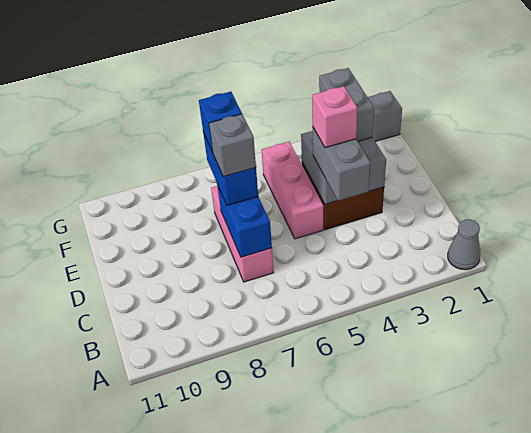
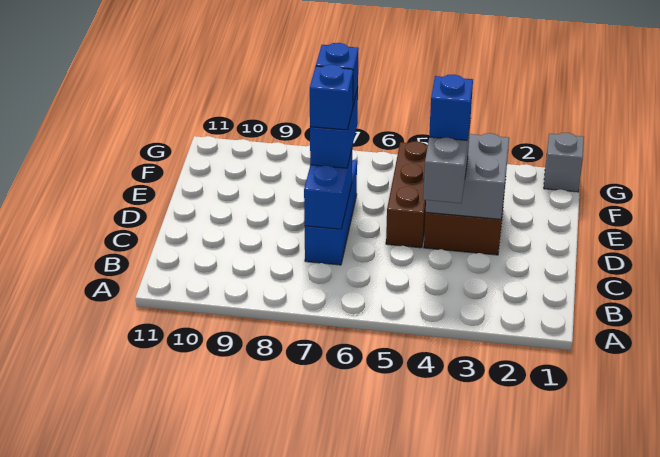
grey 1x1 cone [448,219,480,270] -> none
pink 1x3 brick [211,186,274,282] -> blue 1x3 brick [305,160,357,265]
pink 1x1 brick [312,86,357,148] -> blue 1x1 brick [429,74,473,140]
pink 1x3 brick [262,142,323,239] -> brown 1x3 brick [386,141,428,248]
grey 1x1 brick [209,114,256,177] -> blue 1x1 brick [310,65,353,130]
grey 1x2 brick [319,68,374,141] -> none

